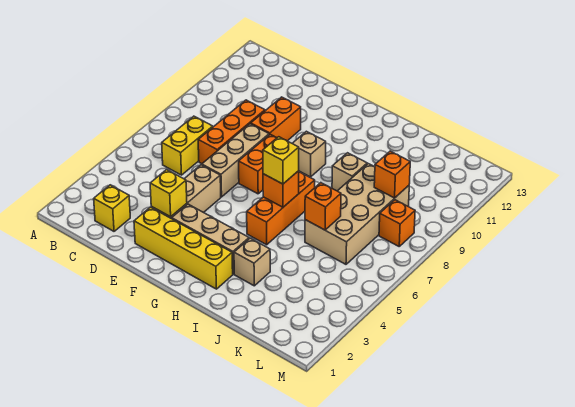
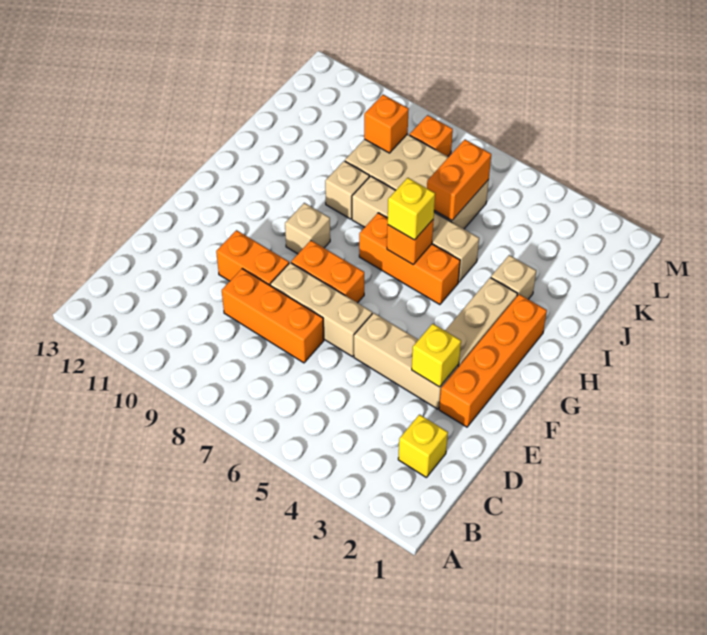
yellow 1x2 brick [162,116,213,175] -> none
yellow 1x4 brick [134,207,233,289] -> orange 1x4 brick [439,294,547,427]
none -> tan 1x4 brick [352,176,479,282]
orange 1x1 brick [305,183,341,230] -> orange 1x2 brick [427,140,491,220]

